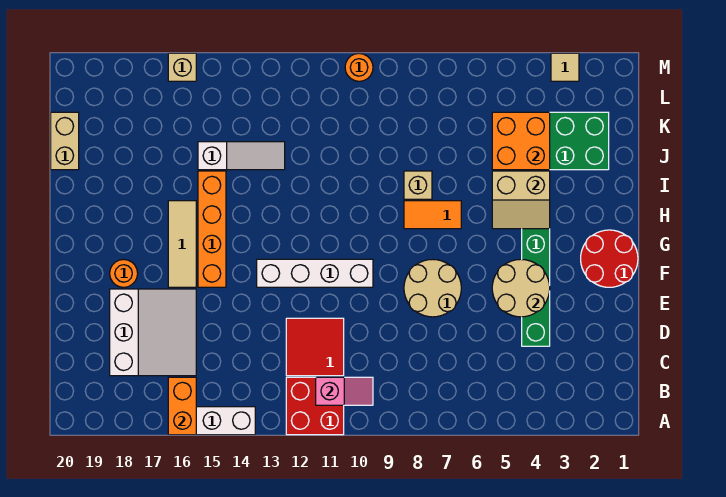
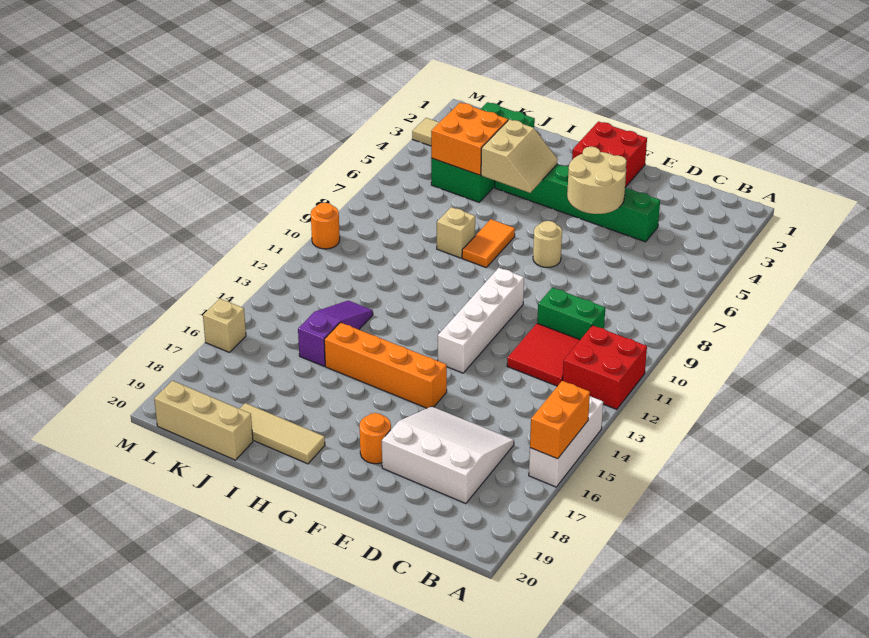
orange 1x2 brick [168,377,196,435] -> orange 1x2 brick turned to [530,381,590,459]
pink 1x2 slope [316,377,373,405] -> none
none -> green 1x2 brick [537,288,605,340]
tan 2x2 round brick [404,259,461,317] -> tan 1x1 round brick [533,221,562,267]
red 2x2 round brick [581,230,638,287] -> red 2x2 brick [572,122,647,187]
tan 1x3 tile [168,201,196,287] -> tan 1x3 tile moved to [240,403,325,464]
white 1x3 slope [198,142,285,170] -> purple 1x3 slope [298,301,373,366]
tan 1x2 brick [51,112,79,170] -> tan 1x3 brick [154,381,253,460]

